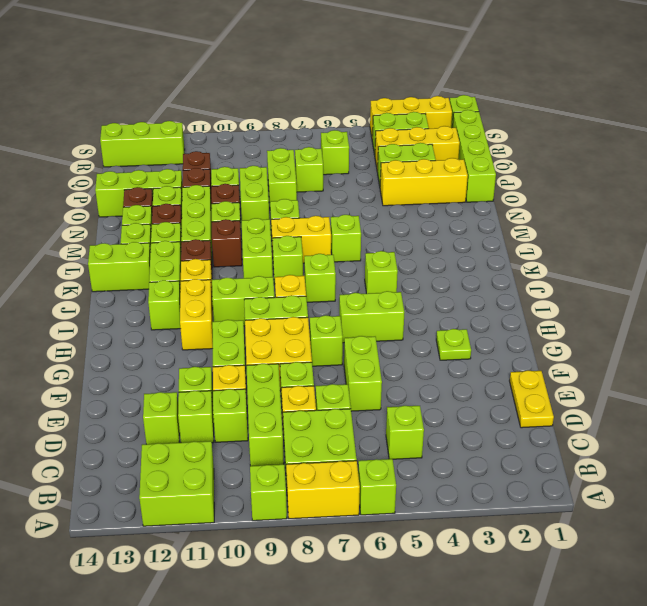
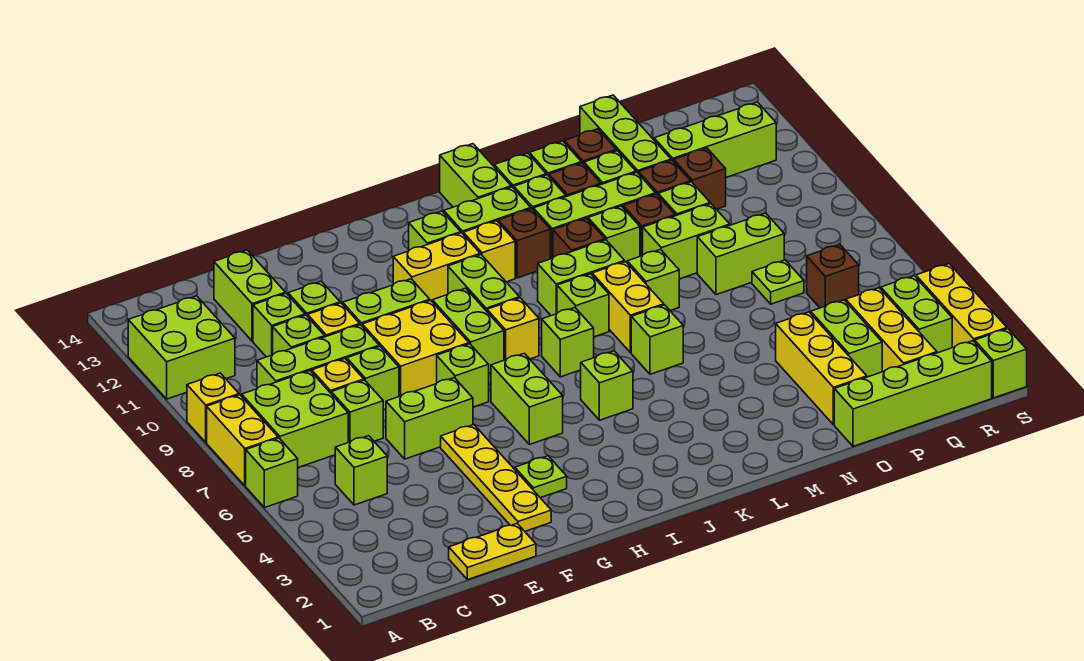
lime 1x1 brick [250,464,287,521] -> yellow 1x1 brick [187,373,239,442]
lime 1x1 brick [143,392,180,444] -> lime 1x2 brick [214,250,285,341]
none -> yellow 1x4 plate [441,425,551,531]
lime 1x1 brick [295,147,323,192] -> lime 1x1 plate [752,260,804,304]
lime 1x1 brick [321,130,349,175] -> brown 1x1 brick [807,244,859,308]
lime 1x3 brick [100,121,185,167] -> lime 1x3 brick turned to [654,102,776,177]

